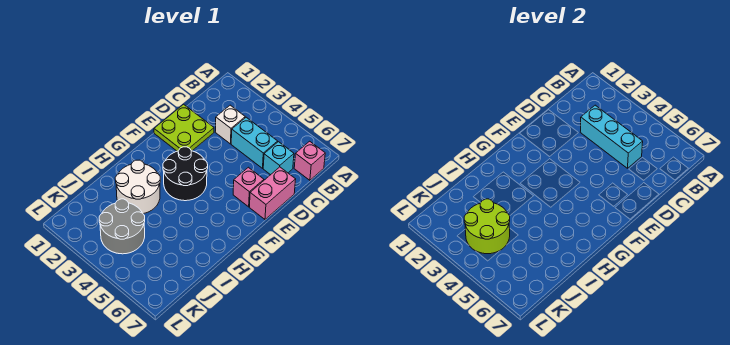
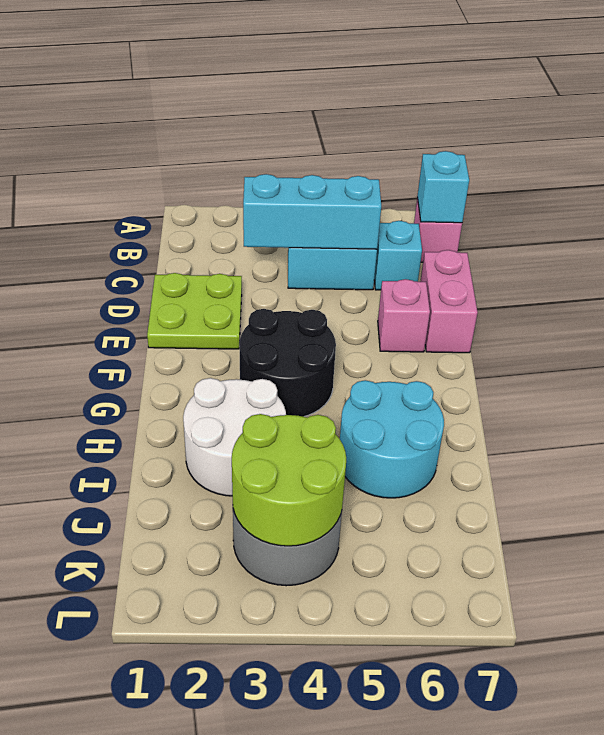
none -> cyan 1x1 brick [417,151,469,223]
white 1x1 brick [215,105,245,144] -> none
none -> cyan 2x2 round brick [340,380,444,498]

